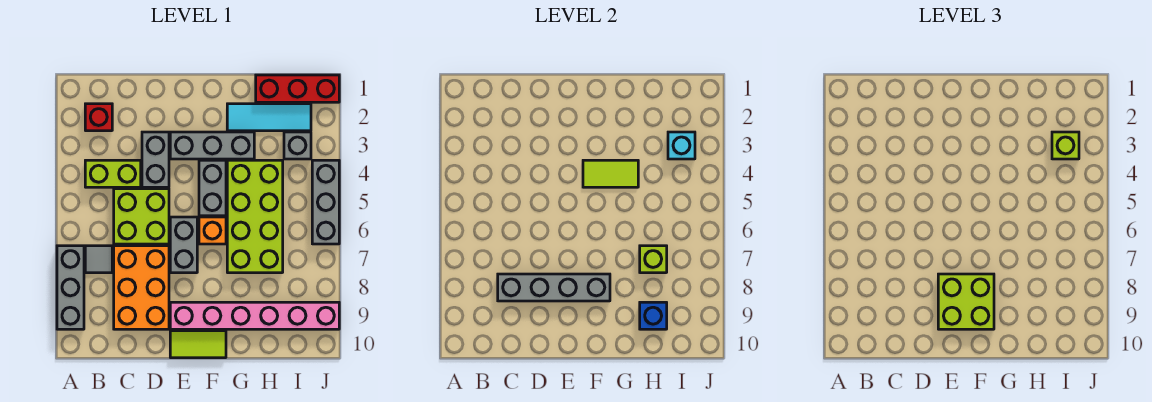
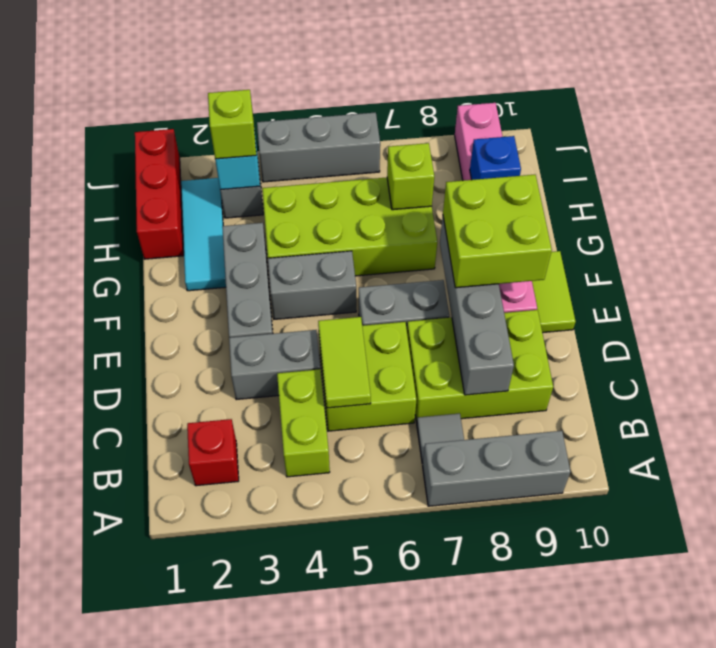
orange 2x3 brick [114,246,169,329] -> lime 2x3 brick [407,310,553,423]
lime 1x2 tile [583,160,638,187] -> lime 1x2 tile moved to [318,317,371,408]
orange 1x1 brick [199,217,226,244] -> none

